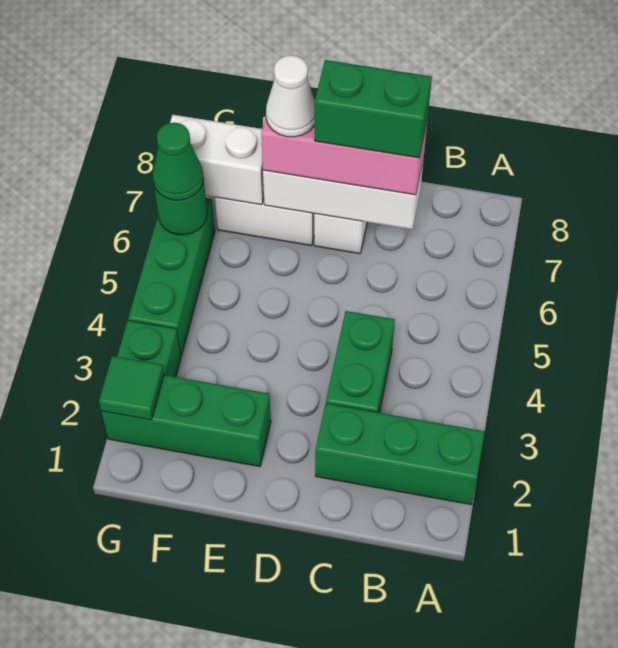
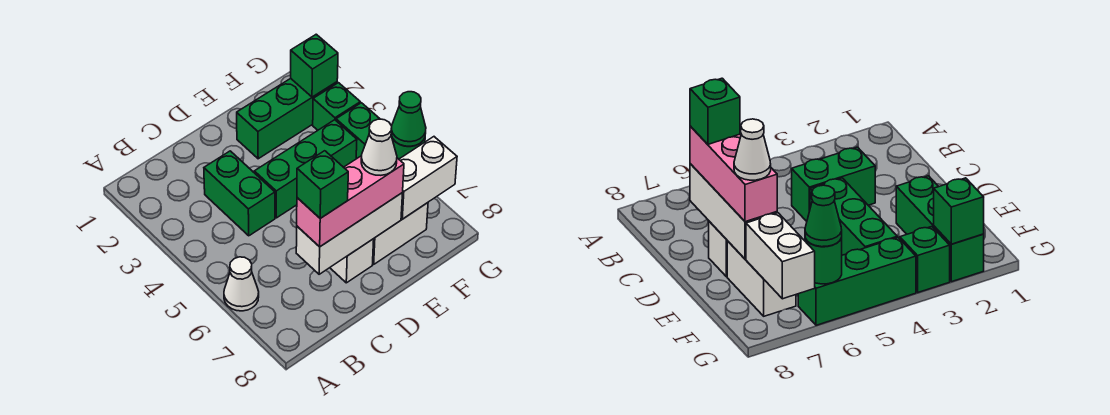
green 1x3 brick [315,403,485,505] -> green 1x3 brick moved to [254,120,357,218]
none -> white 1x1 cone [224,257,259,311]
green 1x2 brick [315,60,432,158] -> green 1x1 brick [297,151,348,218]
green 1x1 tile [99,356,164,420] -> green 1x1 brick [291,34,338,97]

